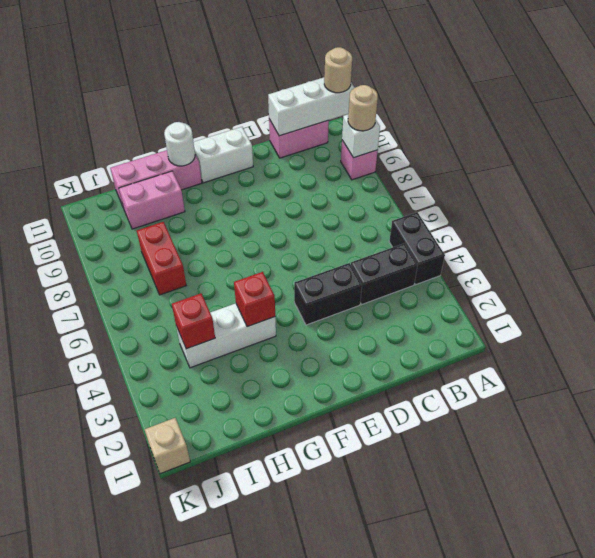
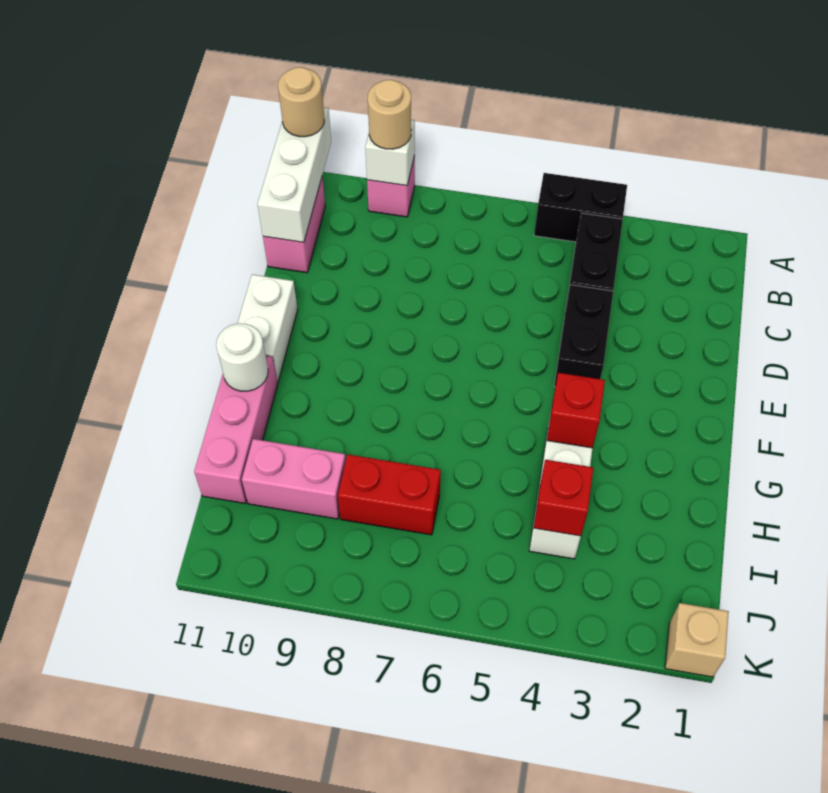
pink 1x2 brick [119,171,185,229] -> pink 1x2 brick turned to [242,439,346,519]

